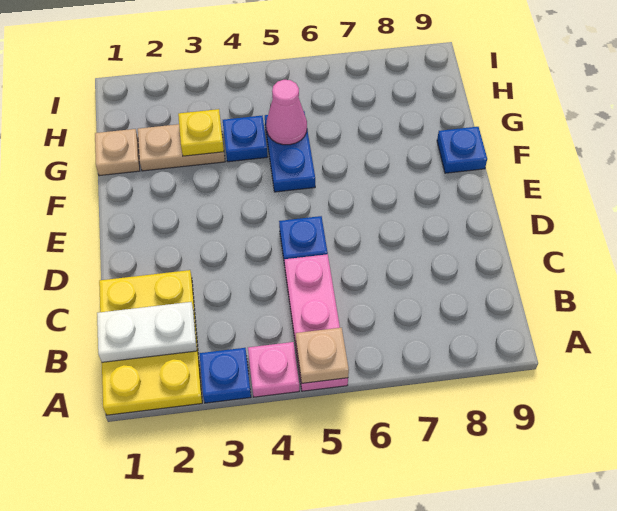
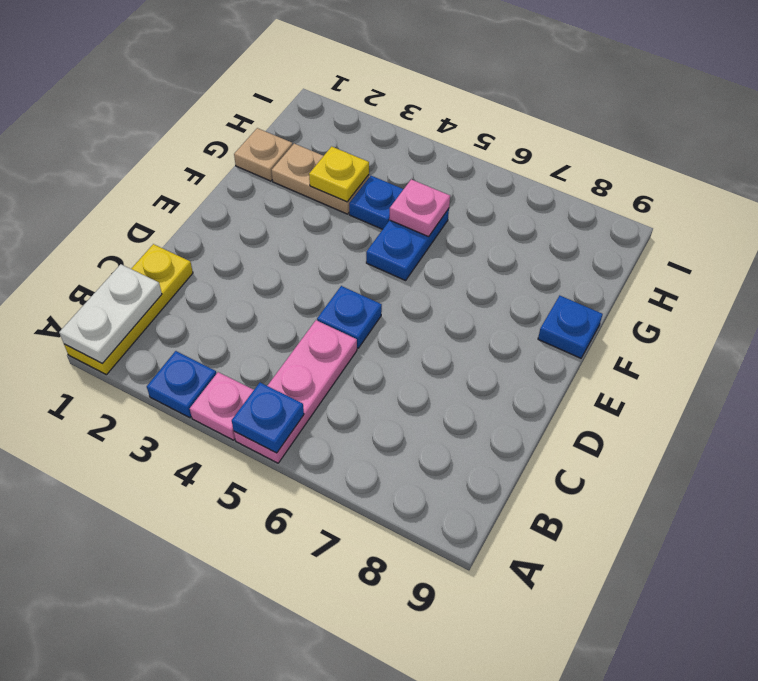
yellow 2x3 plate [99,270,202,415] -> yellow 1x3 plate [64,244,193,375]
tan 1x1 plate [296,328,349,383] -> blue 1x1 plate [232,383,304,453]
white 1x2 plate [97,302,197,362] -> white 1x2 plate turned to [59,264,162,364]
pink 1x1 cone [266,80,307,145] -> pink 1x1 plate [389,179,450,237]

